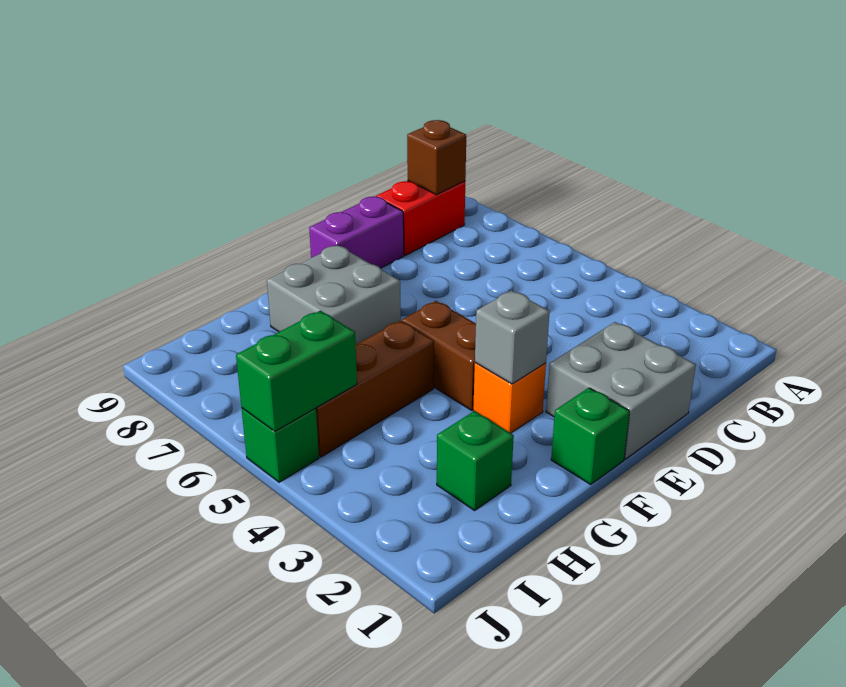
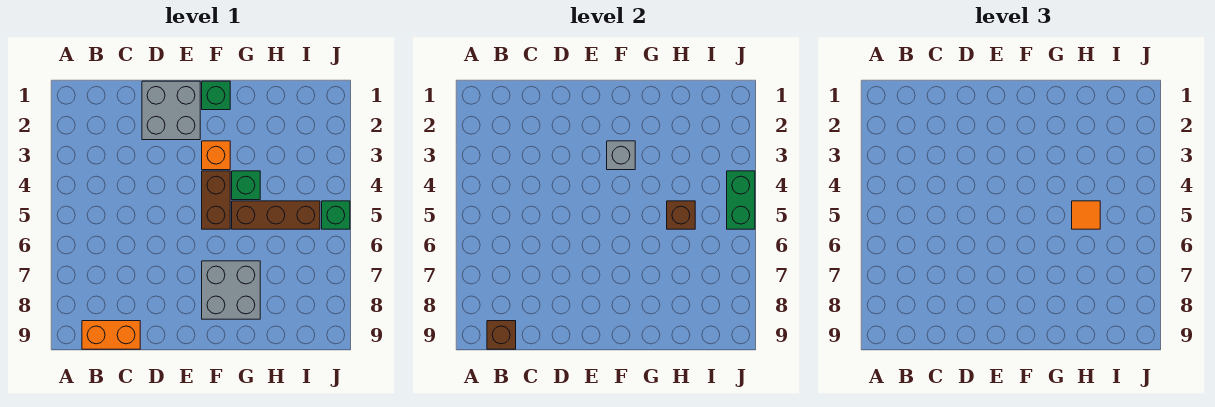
red 1x2 brick [376,181,465,255] -> orange 1x2 brick [82,321,140,349]
purple 1x2 brick [309,196,404,268] -> none
green 1x1 brick [437,411,514,511] -> green 1x1 brick moved to [232,171,260,200]
none -> brown 1x1 brick [667,201,695,229]
none -> orange 1x1 tile [1072,201,1100,229]
green 1x2 brick [236,311,357,431] -> green 1x2 brick turned to [727,171,755,229]

